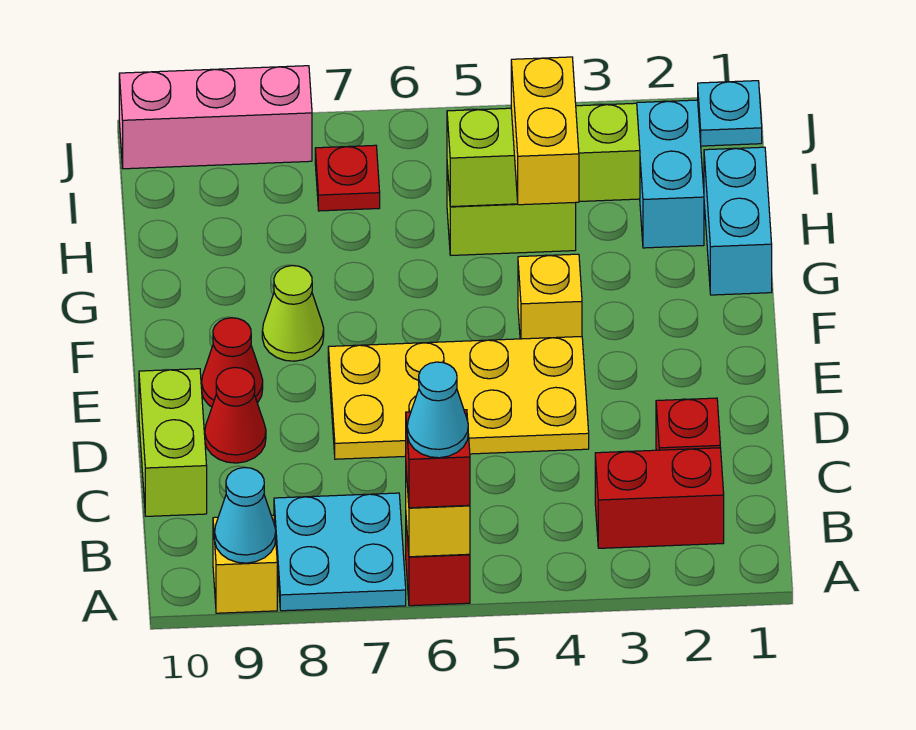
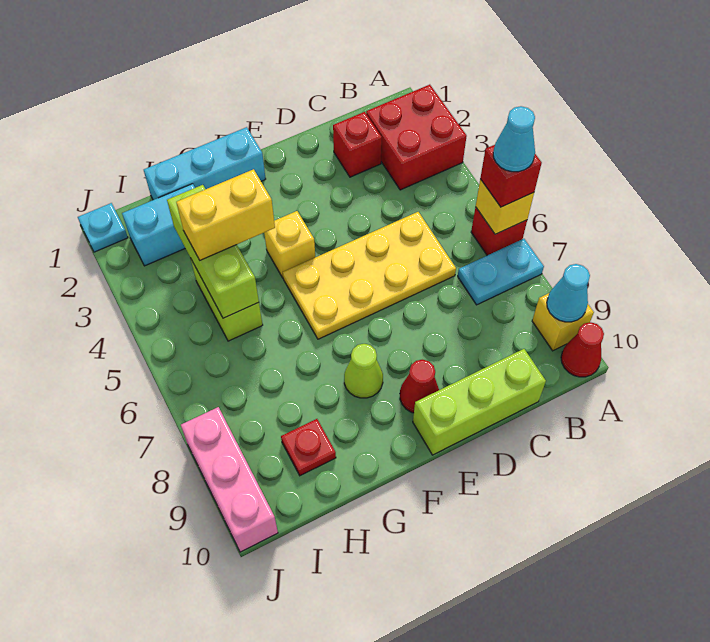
cyan 2x2 plate [274,493,406,611] -> cyan 1x2 plate [458,239,544,305]
red 1x2 brick [595,448,724,548] -> red 2x2 brick [366,85,467,190]
lime 1x2 brick [139,369,207,516] -> lime 1x3 brick [413,349,546,455]
yellow 2x4 plate [328,337,589,459] -> yellow 2x4 plate turned to [283,212,456,339]
red 1x1 cone [205,367,266,463] -> red 1x1 cone moved to [561,322,604,377]
cyan 1x2 brick [704,147,772,295] -> cyan 1x3 brick [144,127,266,200]
red 1x1 plate [315,145,380,211] -> red 1x1 plate moved to [281,419,336,476]

